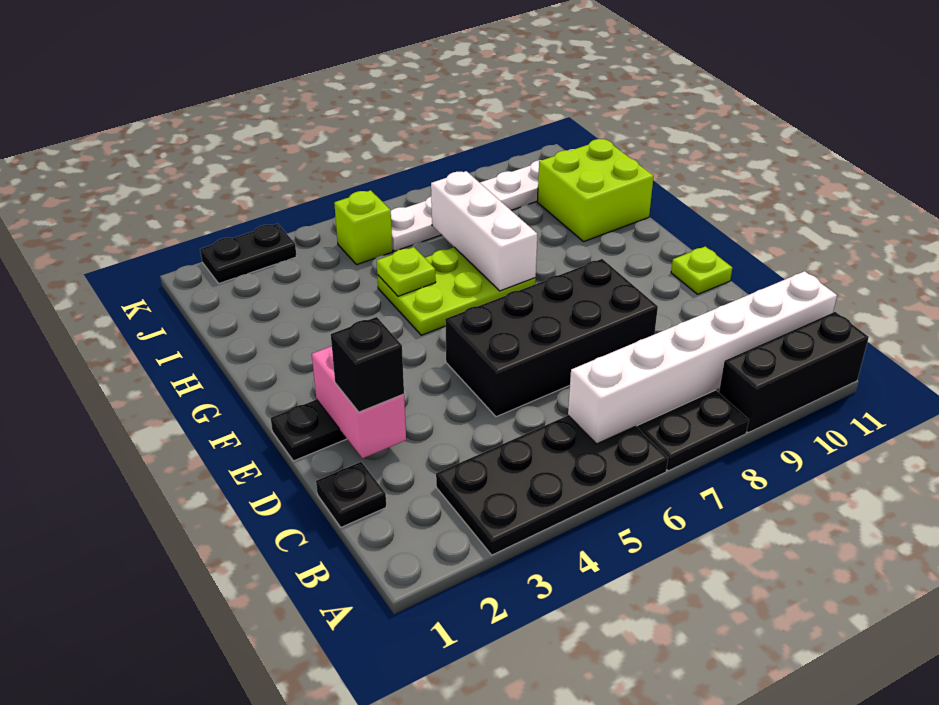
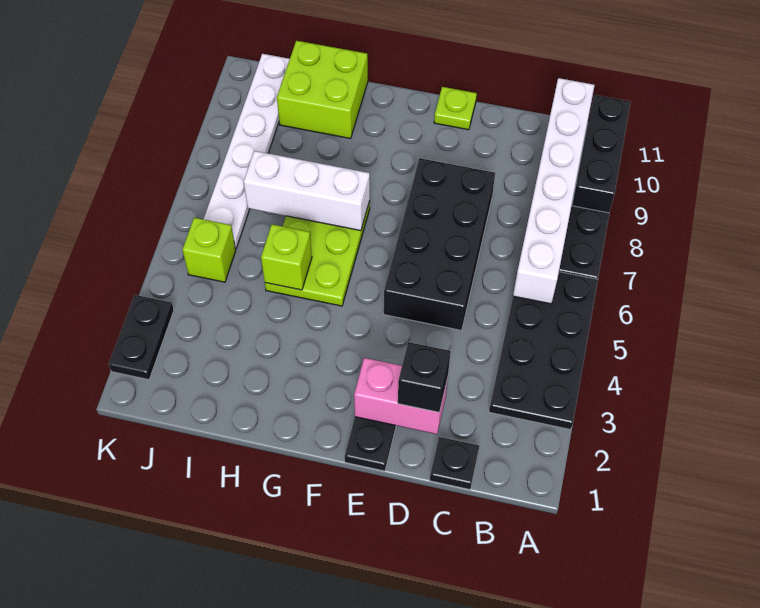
lime 1x1 plate [377,247,436,296] -> lime 1x1 brick [261,224,312,290]

